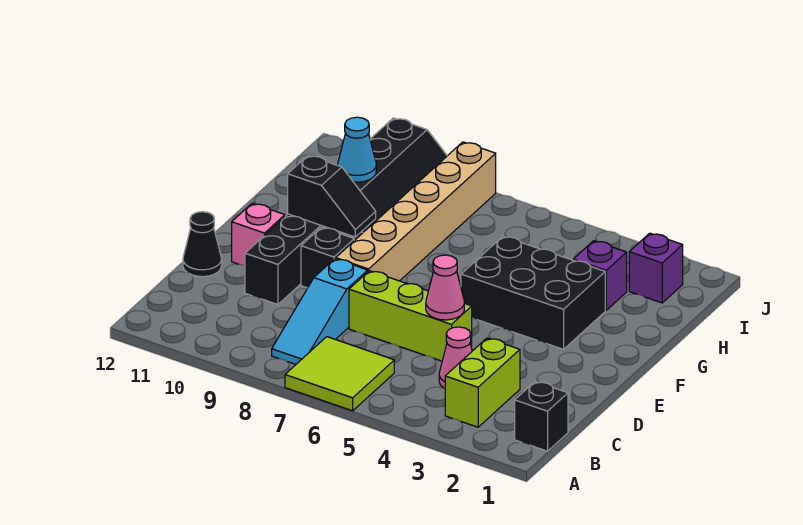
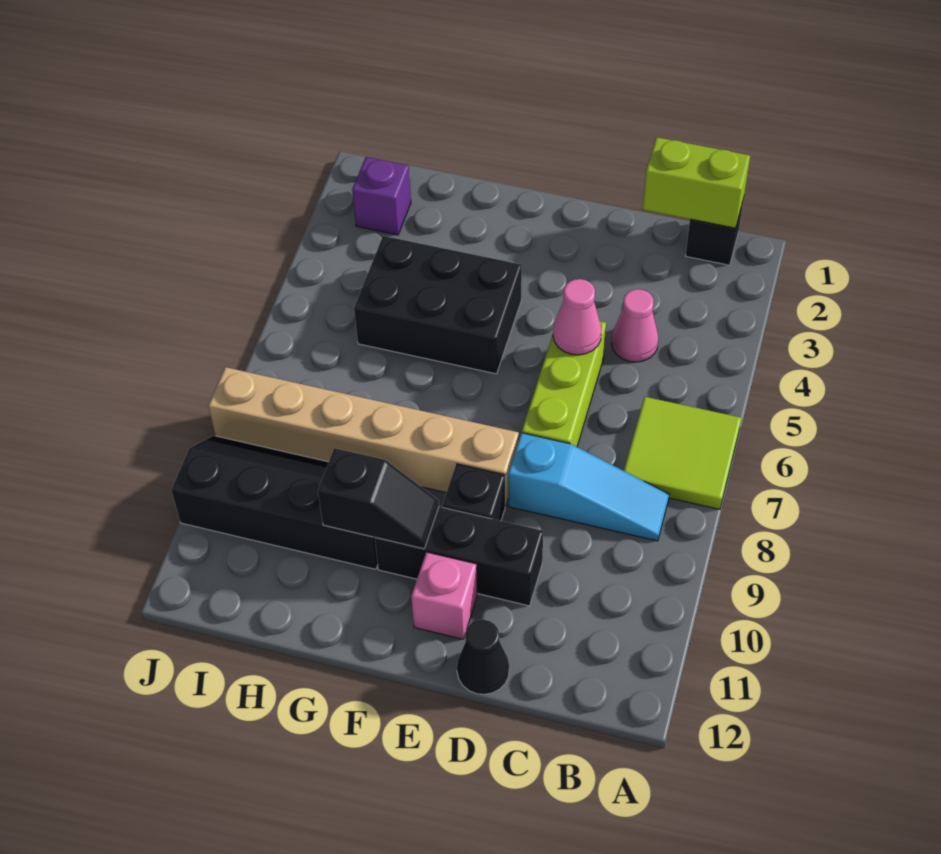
lime 1x2 brick [445,338,520,427] -> lime 1x2 brick moved to [643,137,750,228]
black 2x3 brick [461,236,605,349] -> black 2x3 brick turned to [354,236,522,374]
black 1x2 slope [288,155,376,237] -> black 1x2 slope turned to [318,448,439,549]
purple 1x1 brick [573,241,627,310] -> none
cyan 1x1 cone [338,117,376,182] -> none

